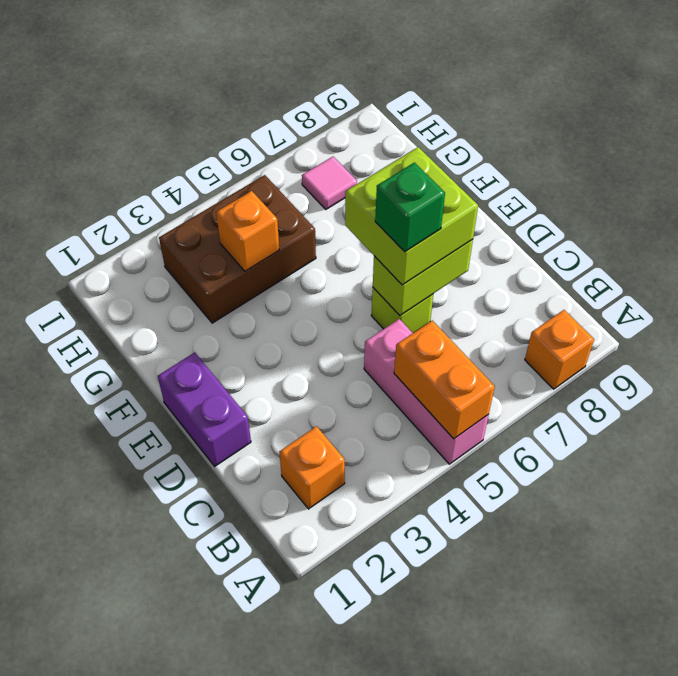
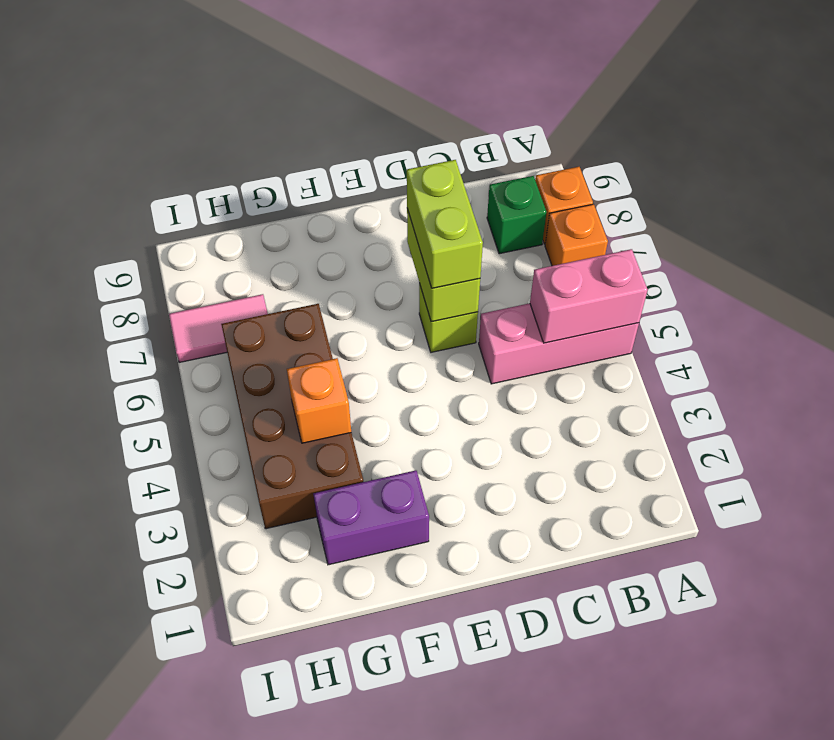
orange 1x2 brick [394,320,495,439] -> pink 1x2 brick [530,249,648,343]
orange 1x1 brick [279,426,345,509] -> orange 1x1 brick moved to [545,204,608,266]
purple 1x2 brick [158,352,251,466] -> purple 1x2 brick moved to [313,470,429,565]
lime 2x2 brick [345,147,478,285] -> lime 1x2 brick [407,160,483,288]
green 1x1 brick [375,163,445,252] -> green 1x1 brick moved to [487,176,547,254]
brown 2x3 brick [159,175,316,323] -> brown 2x4 brick [221,304,363,529]
pink 1x1 tile [302,157,357,209] -> pink 1x2 tile [169,294,268,363]

